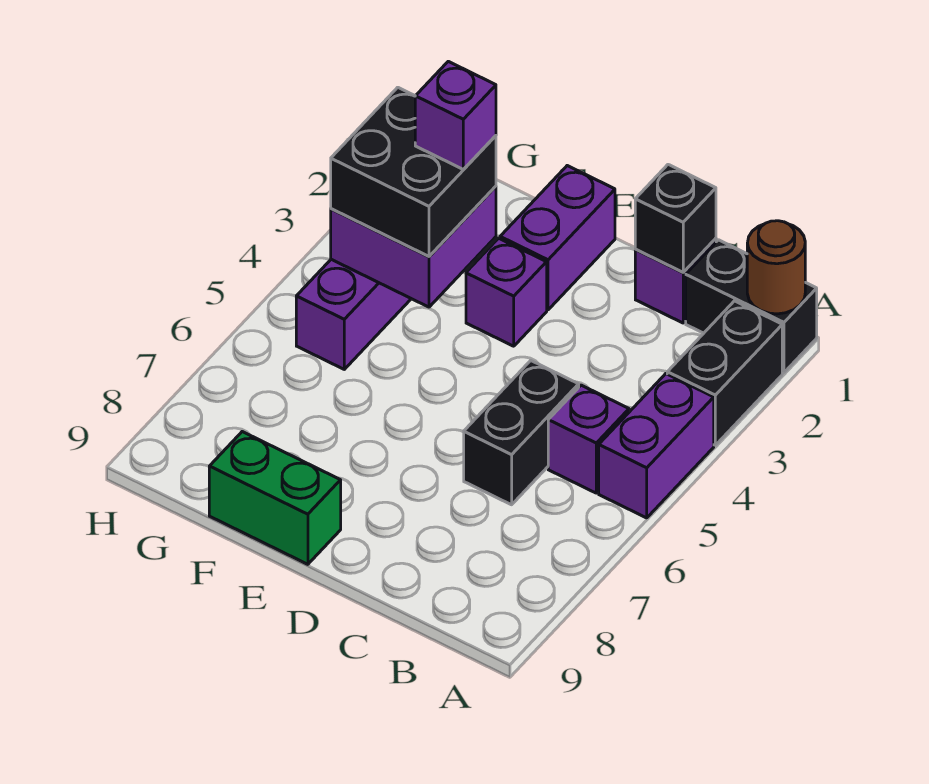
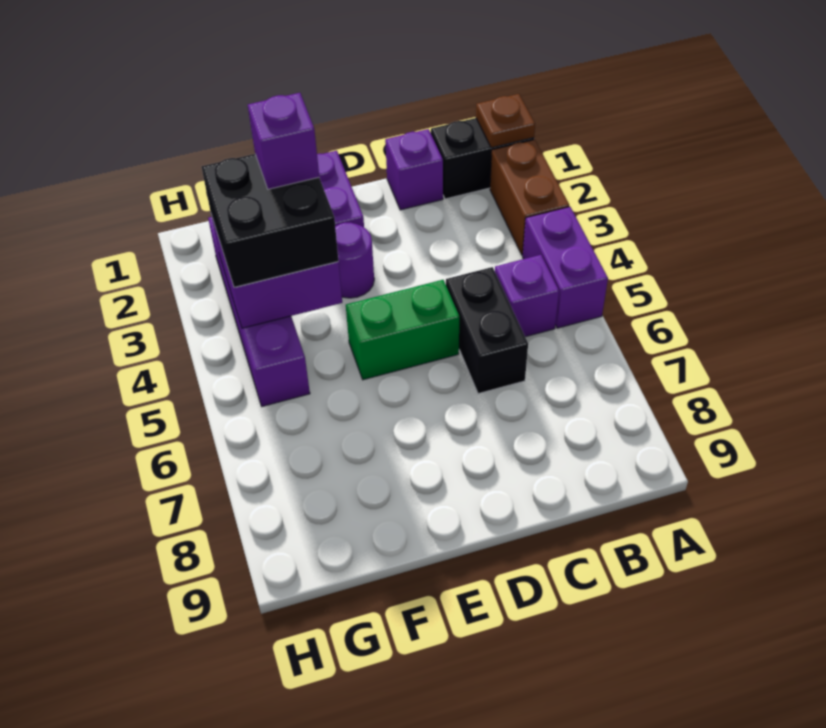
brown 1x1 round brick [747,221,805,314] -> brown 1x1 plate [476,94,535,148]
black 1x2 brick [667,301,782,445] -> brown 1x2 brick [490,140,569,255]
black 1x1 brick [635,165,716,272] -> none
purple 1x1 brick [466,238,547,346] -> purple 1x1 round brick [335,223,374,298]
green 1x2 brick [209,432,341,564] -> green 1x2 brick moved to [346,280,459,380]

